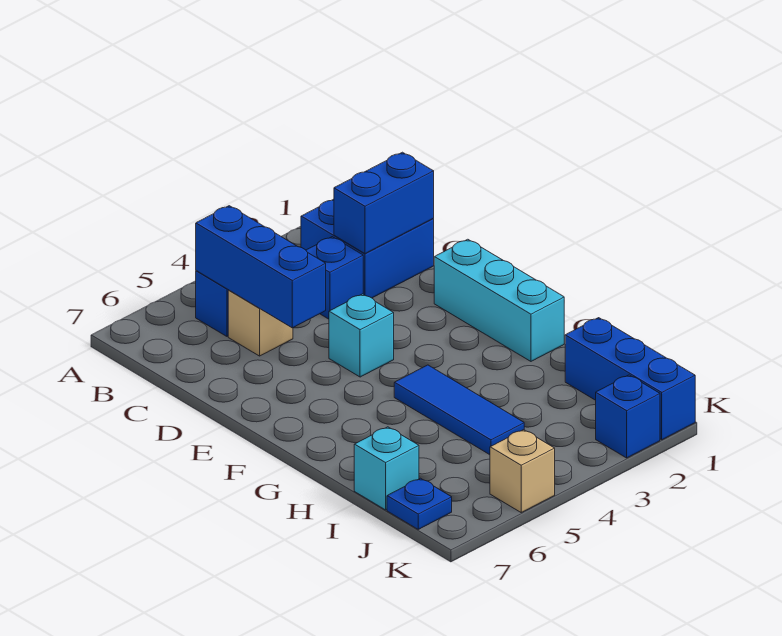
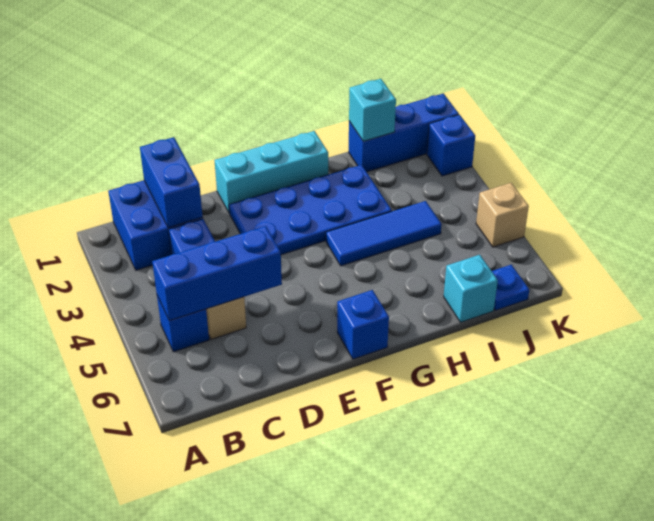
none -> blue 2x4 plate [229,165,392,255]
cyan 1x1 brick [329,294,394,377] -> cyan 1x1 brick moved to [349,79,396,141]
none -> blue 1x1 brick [337,290,389,359]

